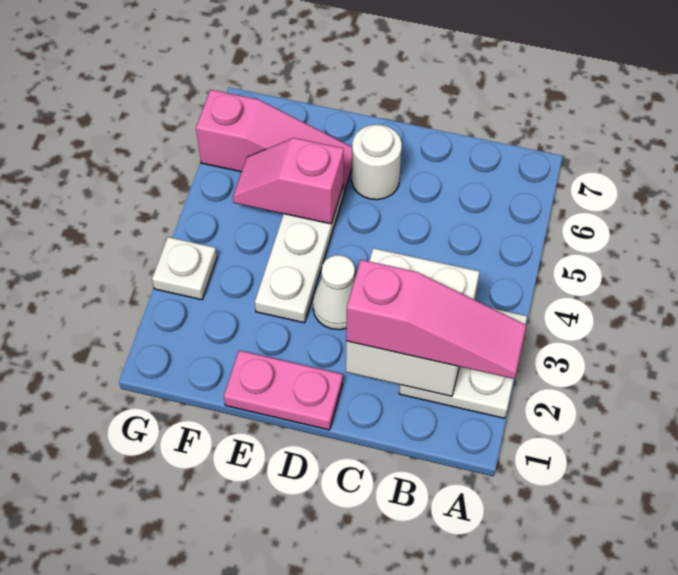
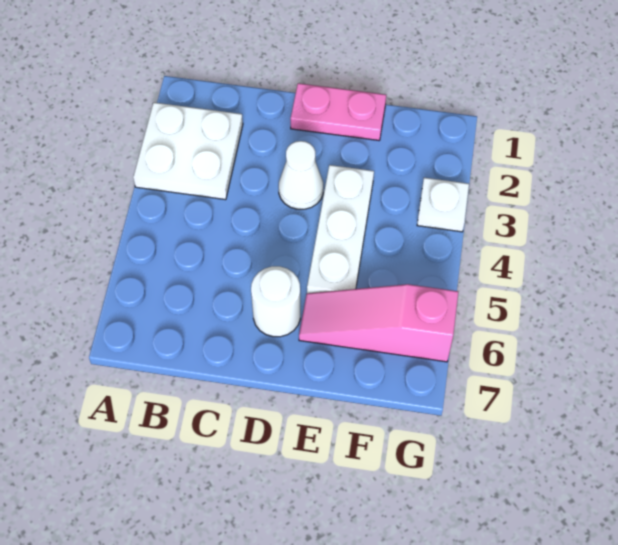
pink 1x3 slope [346,260,526,379] -> none
white 2x2 brick [346,248,480,396] -> none
pink 1x2 slope [233,138,344,224] -> none

